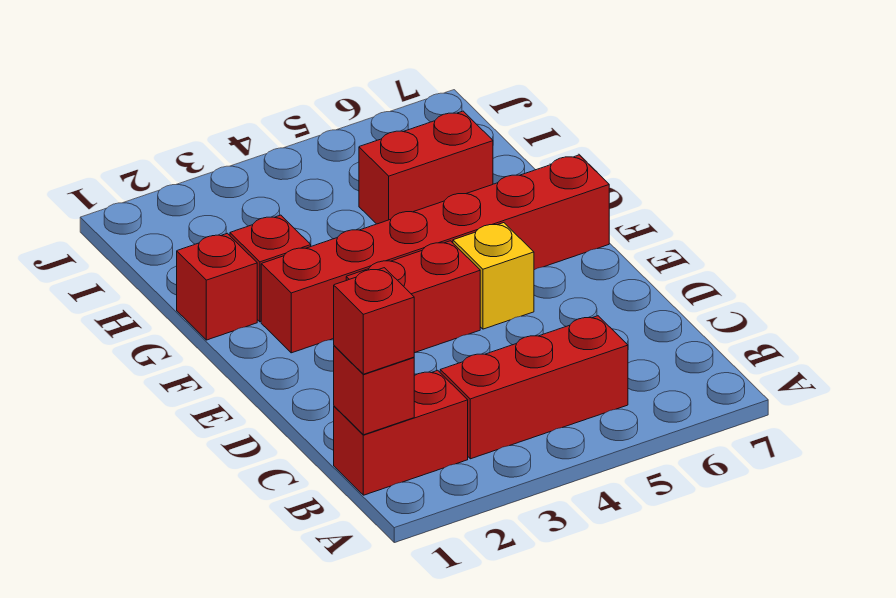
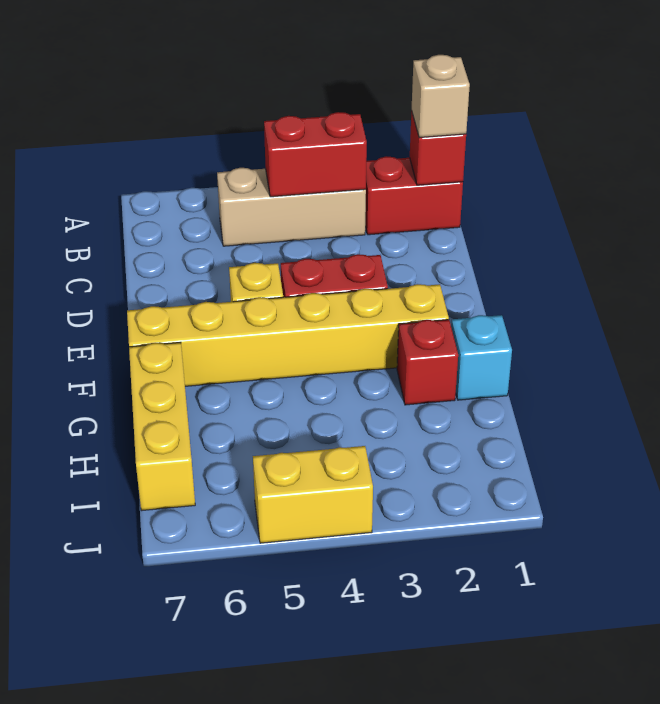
red 1x1 brick [334,268,414,374] -> tan 1x1 brick [411,55,470,138]
red 1x3 brick [440,316,628,459] -> tan 1x3 brick [217,168,366,246]
red 1x6 brick [261,155,609,353] -> yellow 1x6 brick [127,284,449,386]
red 1x1 brick [177,233,257,340] -> cyan 1x1 brick [451,315,512,400]
none -> yellow 1x3 brick [129,342,195,511]
red 1x2 brick [359,111,493,224] -> red 1x2 brick moved to [264,112,367,197]
none -> yellow 1x2 brick [253,446,373,543]

